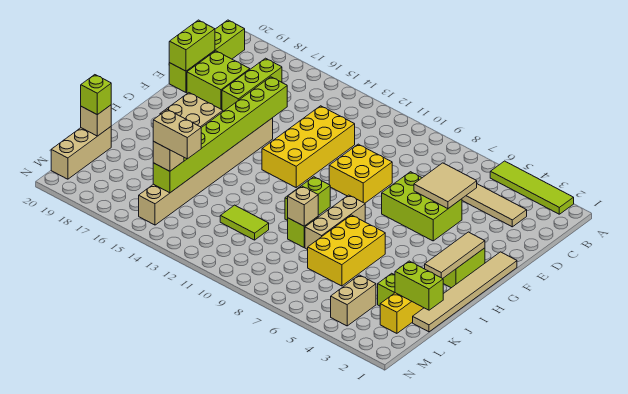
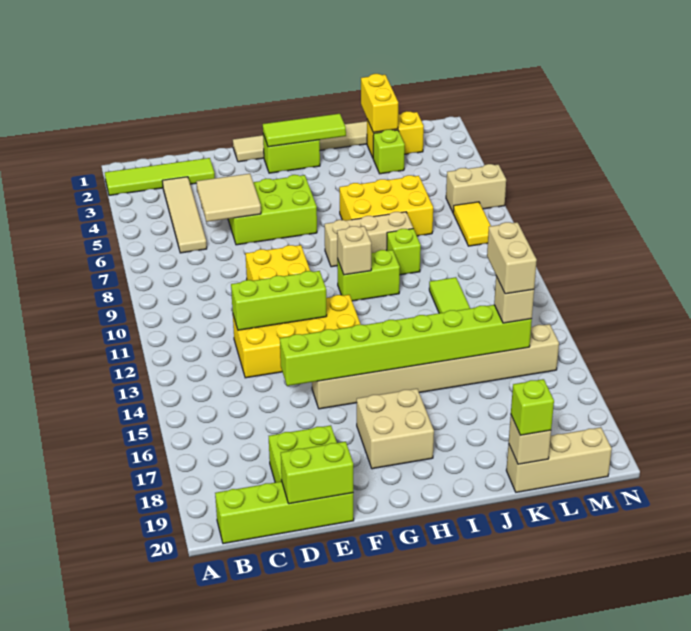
lime 1x4 tile [490,161,574,214] -> lime 1x4 tile turned to [105,158,215,195]
lime 1x3 brick [222,58,282,112] -> lime 1x3 brick moved to [231,271,327,330]
lime 2x3 brick [382,172,462,241] -> lime 2x3 brick turned to [228,175,317,245]
tan 1x3 tile [425,232,485,279] -> lime 1x3 tile [263,114,346,147]
tan 1x1 brick [288,186,318,226] -> tan 1x1 brick moved to [337,226,371,275]
lime 1x2 brick [395,261,443,310] -> yellow 1x2 brick [361,74,398,132]
tan 1x2 brick [331,275,376,326] -> tan 1x2 brick moved to [446,164,506,212]
none -> yellow 1x2 tile [453,202,491,246]

